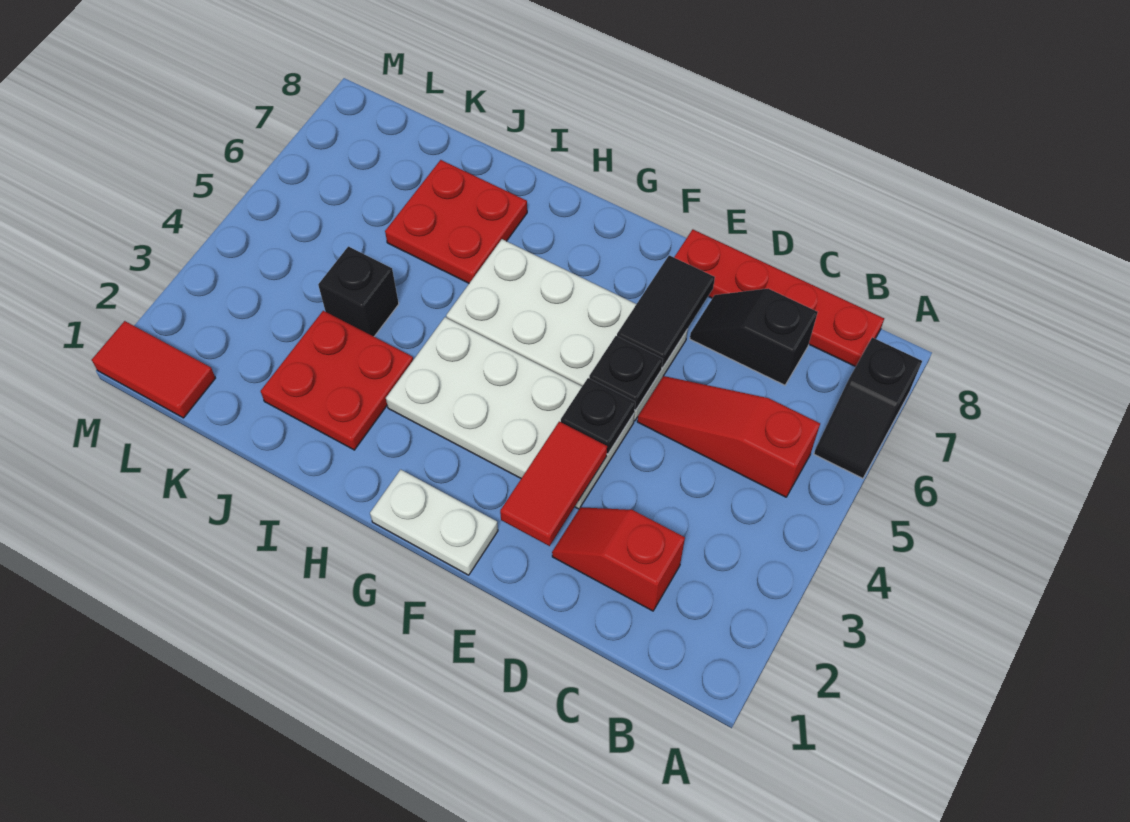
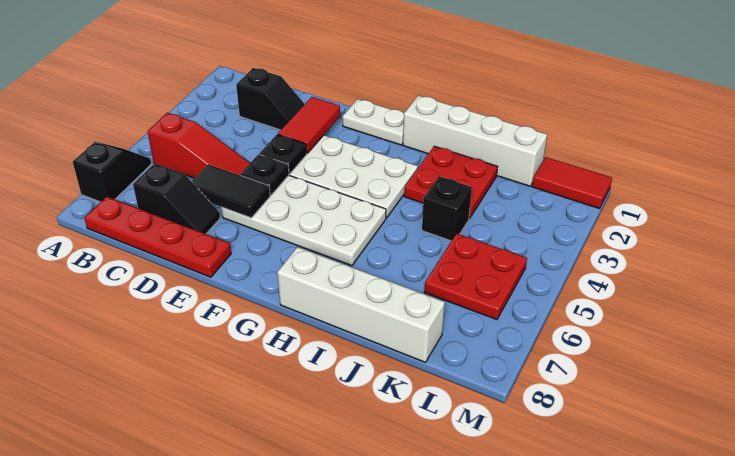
red 1x2 slope [552,507,685,611] -> black 1x2 slope [236,68,305,130]
black 1x2 tile [617,255,715,368] -> black 1x2 tile turned to [191,164,270,218]
none -> white 1x4 brick [403,95,547,186]
none -> white 1x4 brick [277,247,445,362]
red 2x2 plate [385,160,527,283] -> red 2x2 plate moved to [424,233,527,320]

